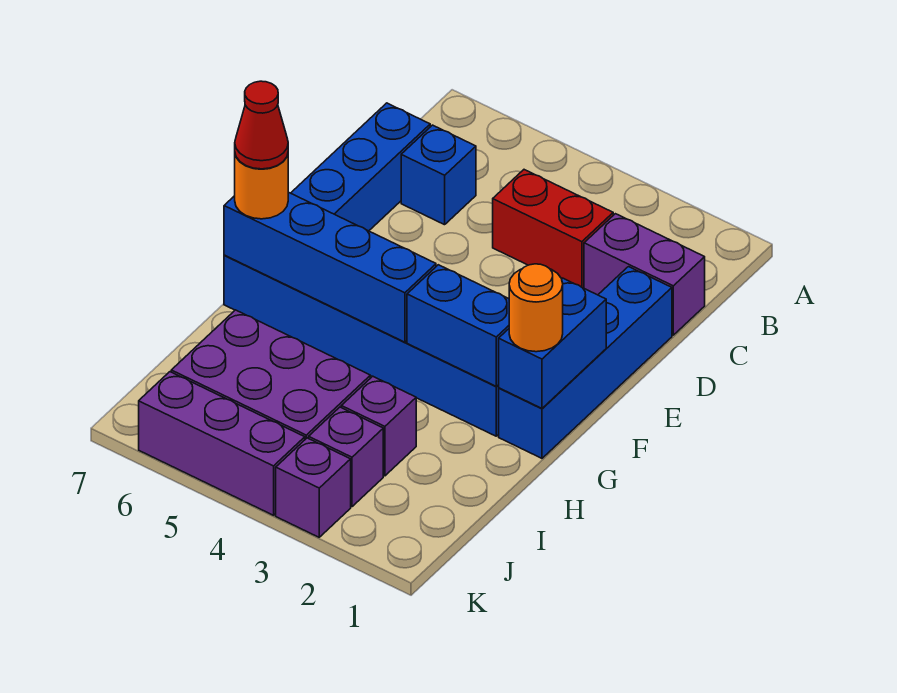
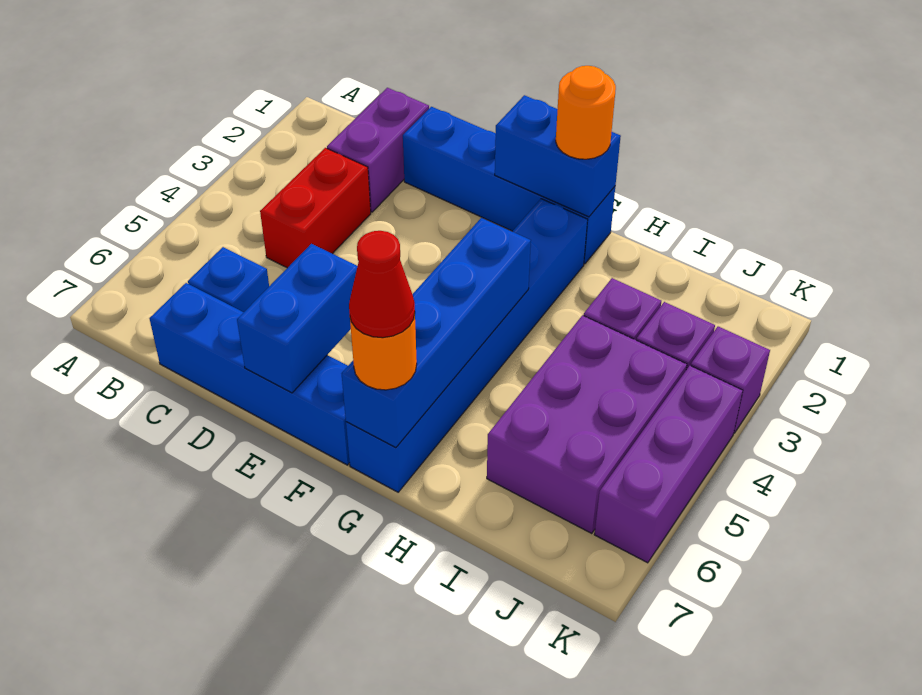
blue 1x2 brick [407,265,509,386] -> blue 1x2 brick moved to [237,244,357,393]

